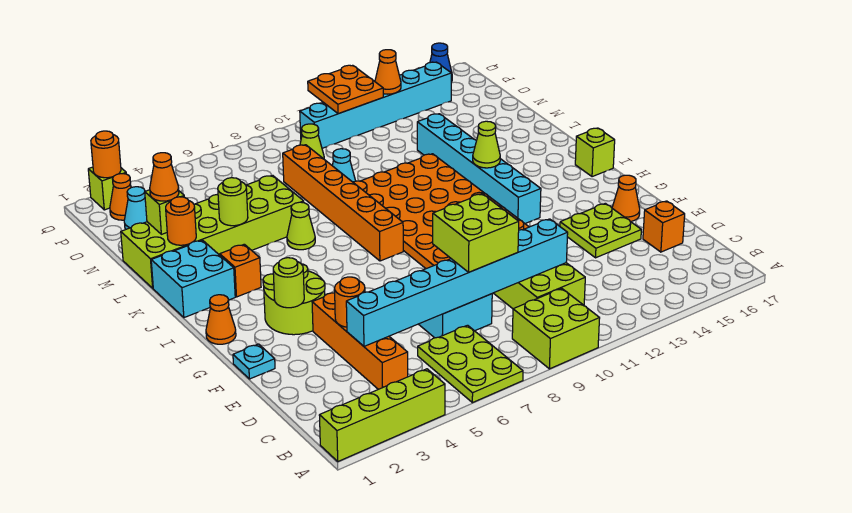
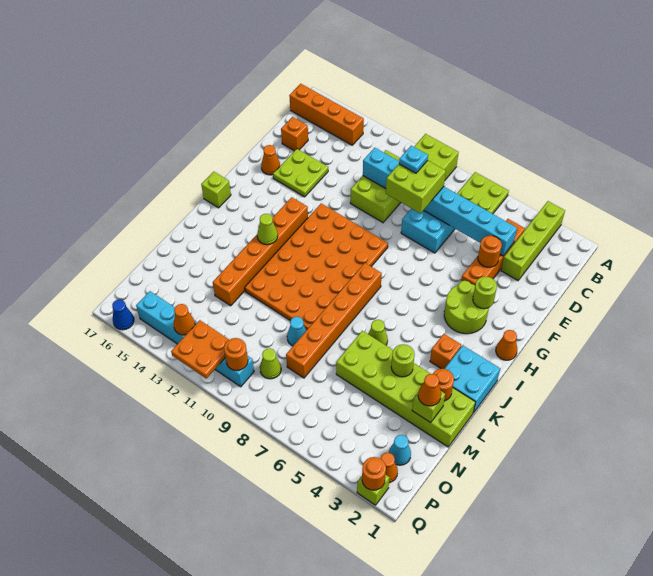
lime 1x4 brick [319,369,445,461] -> lime 1x4 brick turned to [501,201,565,280]
none -> orange 1x4 brick [289,84,364,145]
cyan 1x1 plate [233,344,275,379] -> cyan 1x1 plate moved to [399,146,428,173]
cyan 1x6 brick [417,114,541,223] -> orange 1x6 brick [213,197,308,306]
none -> orange 1x1 round brick [224,338,248,371]

